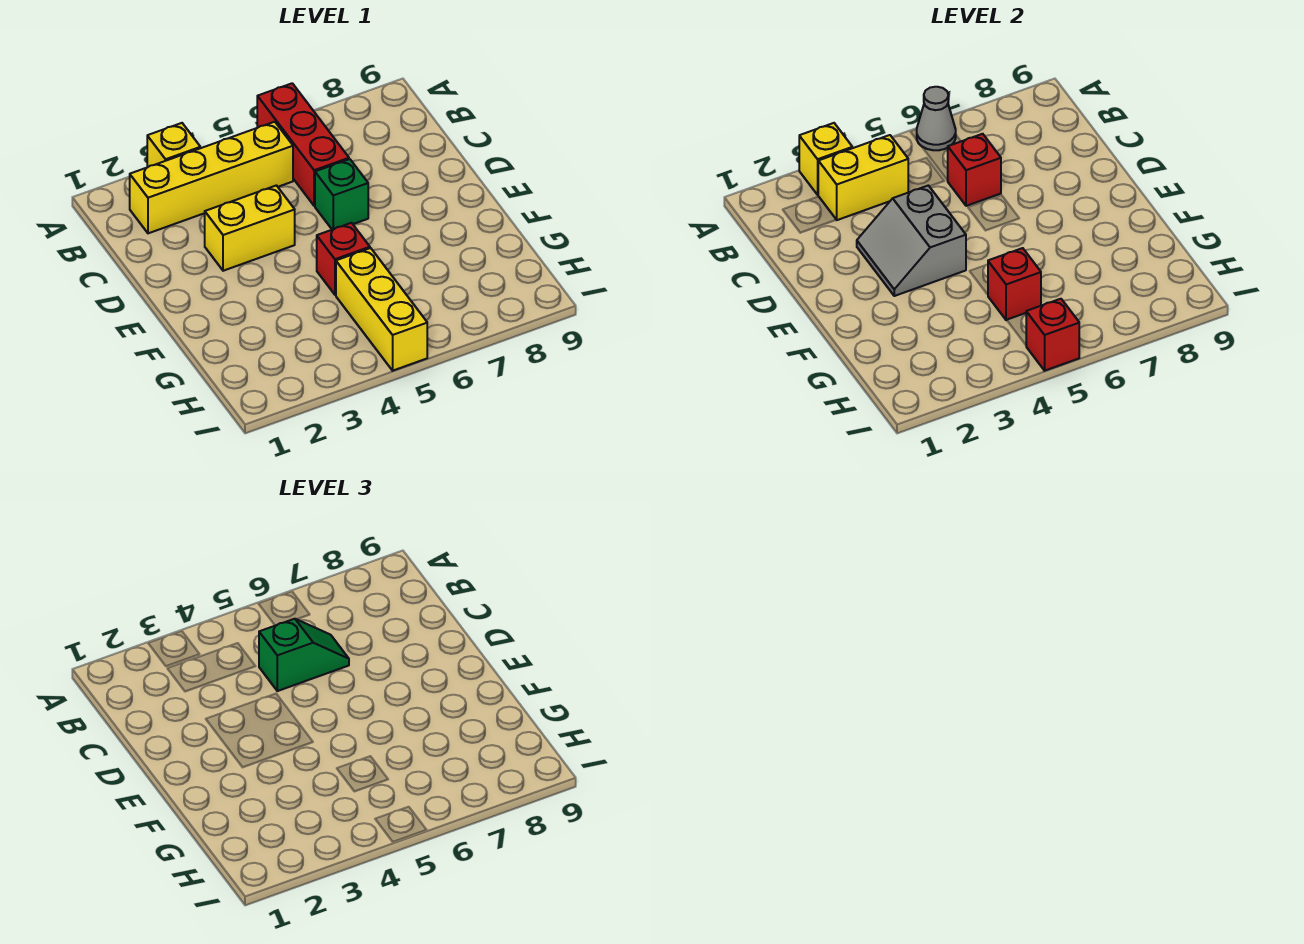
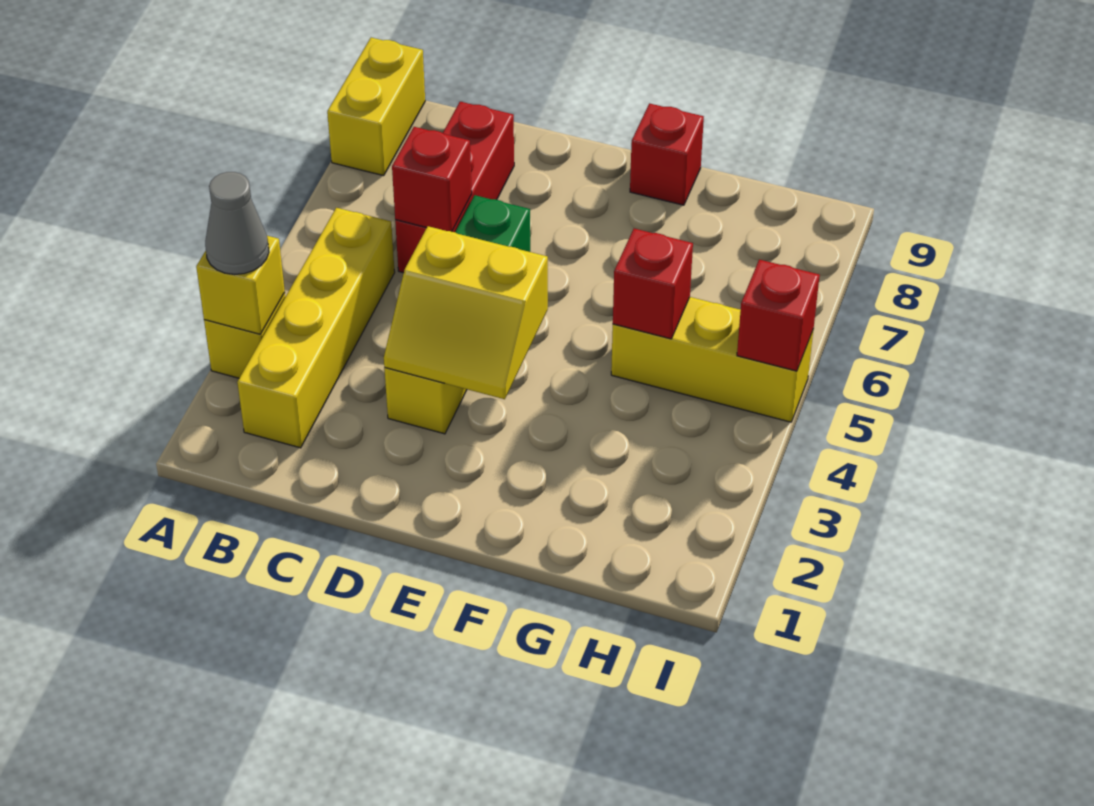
red 1x3 brick [257,83,349,206] -> red 1x3 brick turned to [395,102,514,273]
grey 1x1 cone [917,87,956,150] -> grey 1x1 cone moved to [205,172,269,275]
yellow 1x2 brick [818,135,908,220] -> yellow 1x2 brick moved to [327,38,425,176]
green 1x2 slope [259,619,349,691] -> none
grey 2x2 slope [857,185,966,296] -> yellow 2x2 slope [384,226,548,399]
red 1x1 brick [317,223,370,295] -> red 1x1 brick moved to [630,103,704,205]

